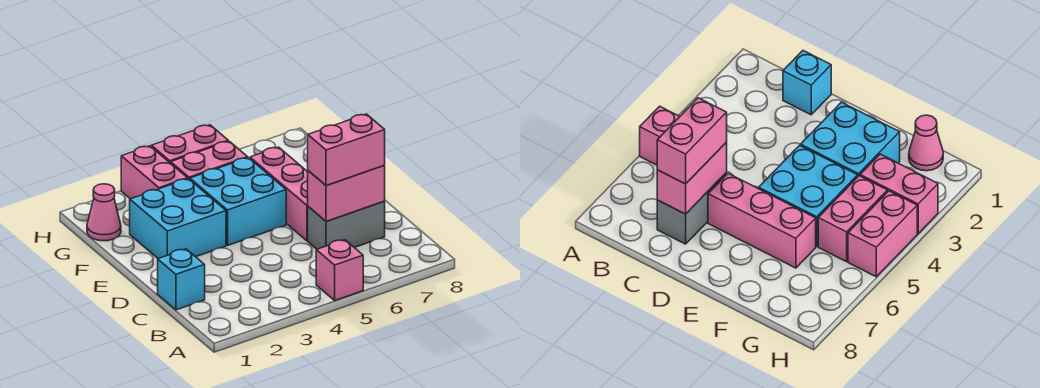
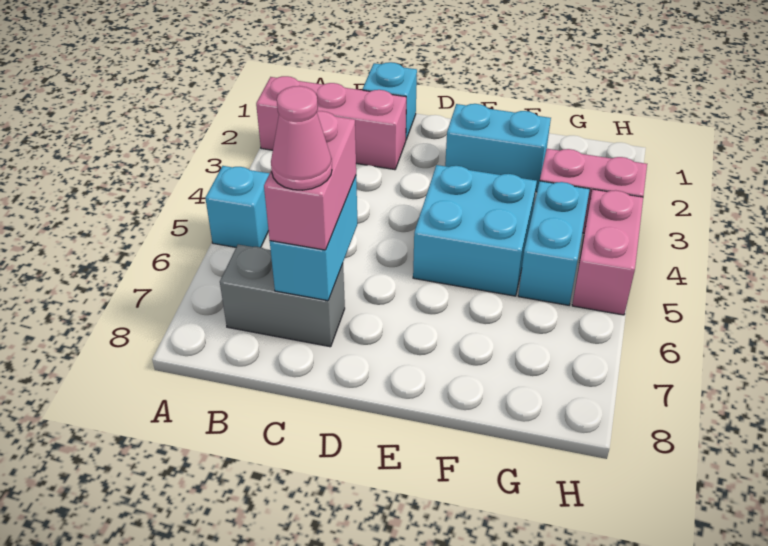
pink 1x1 brick [316,240,363,300] -> cyan 1x1 brick [205,166,270,247]
grey 1x2 brick [308,201,385,249] -> grey 1x2 brick turned to [220,245,345,347]
pink 1x2 brick [308,166,385,222] -> cyan 1x2 brick [270,176,357,301]
pink 1x3 brick [250,147,308,241] -> pink 1x3 brick moved to [256,76,406,170]
cyan 2x2 brick [130,179,226,259] -> cyan 1x2 brick [445,104,551,192]
pink 1x1 cone [87,184,121,241] -> pink 1x1 cone moved to [271,86,332,190]
pink 1x2 brick [171,141,248,179] -> cyan 1x2 brick [518,181,590,305]

